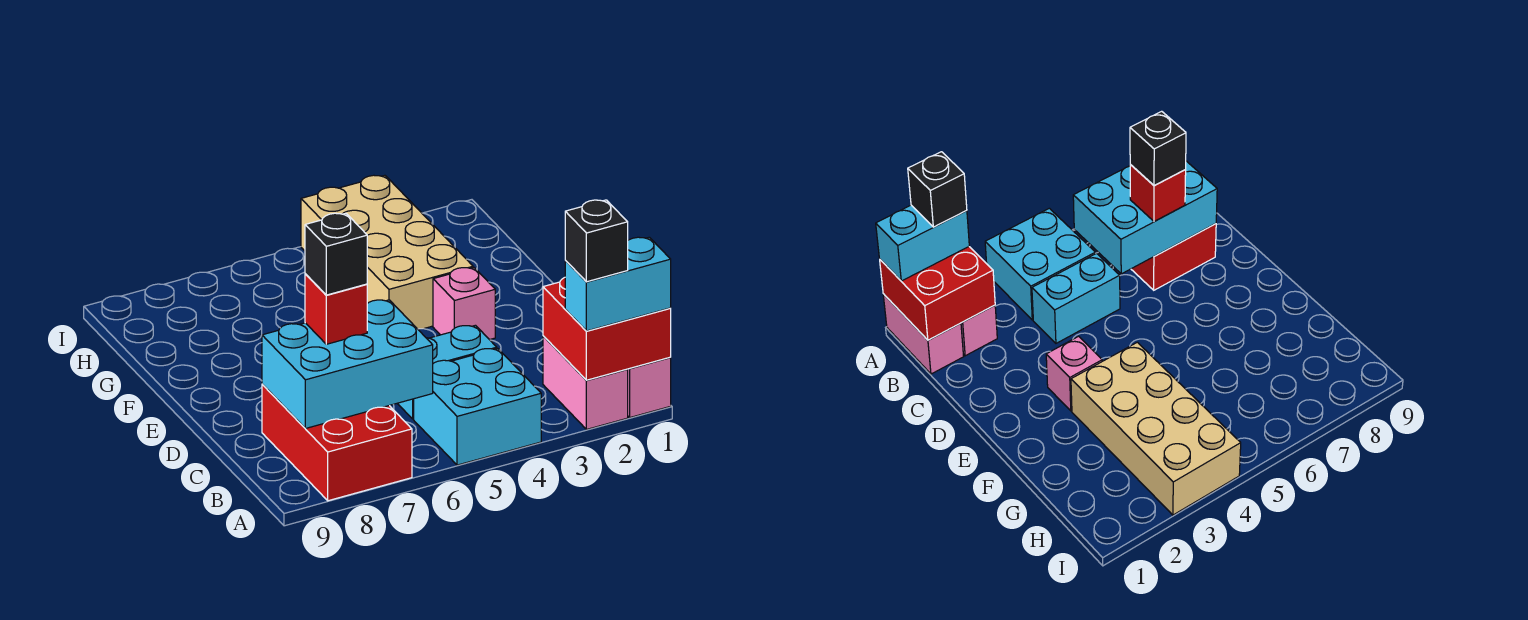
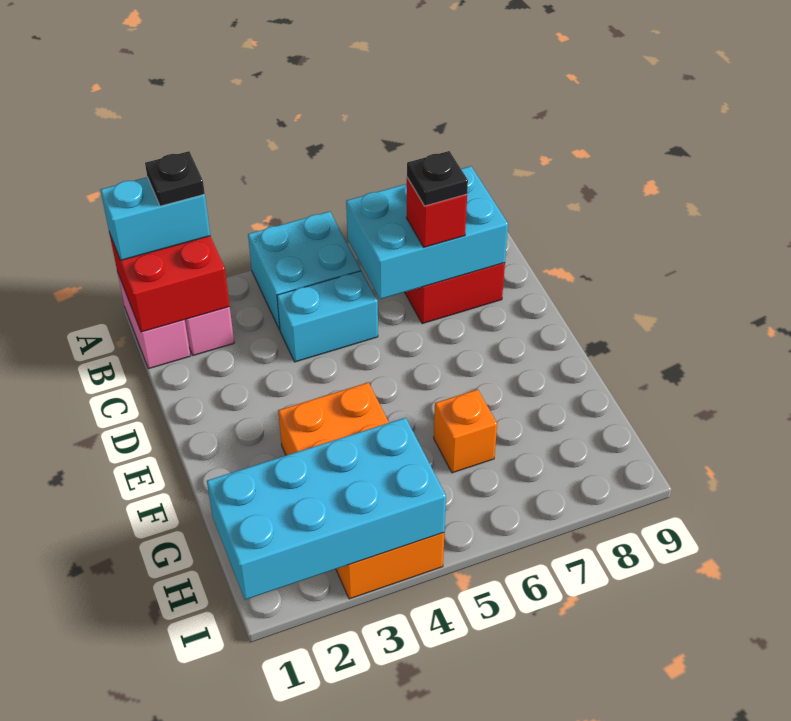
black 1x1 brick [565,200,628,282] -> black 1x1 plate [145,151,205,206]
black 1x1 brick [305,213,367,295] -> black 1x1 plate [407,151,468,206]
pink 1x1 brick [433,268,495,340] -> none
tan 2x4 brick [301,175,473,329] -> orange 2x4 brick [278,382,444,599]
none -> orange 1x1 brick [434,389,497,473]
none -> cyan 2x4 brick [207,418,446,600]

